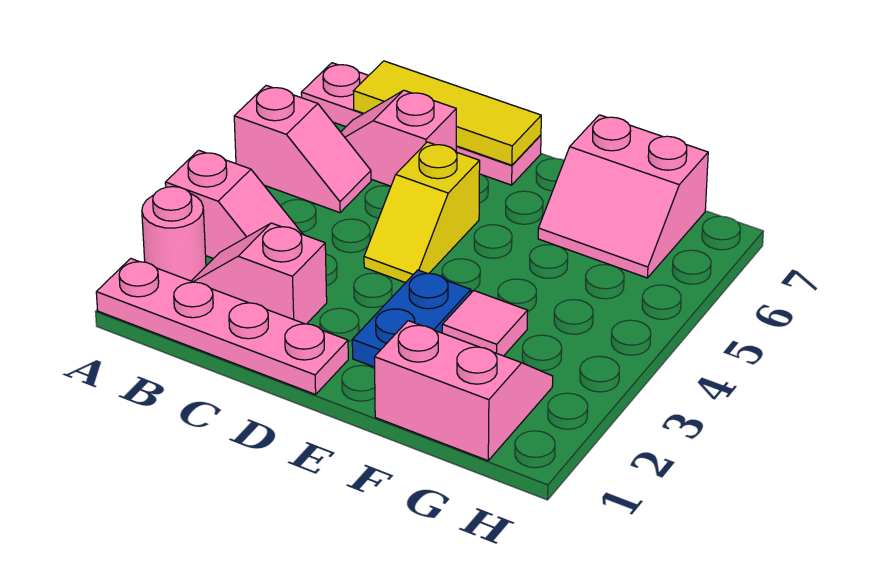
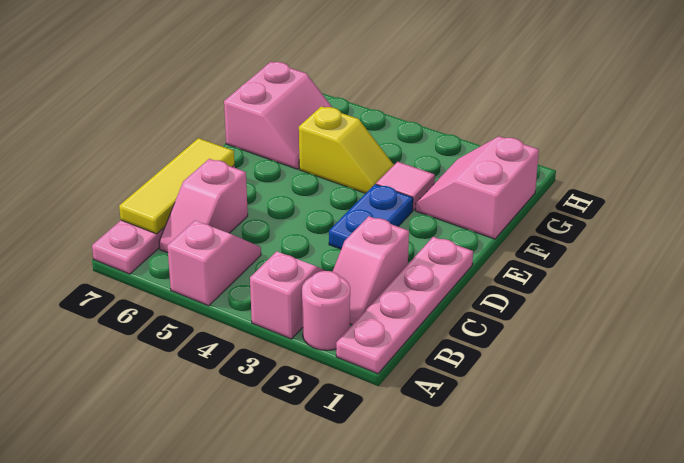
yellow 1x2 slope [364,142,480,283] -> yellow 1x2 slope moved to [299,106,394,193]
blue 1x2 plate [352,270,471,367] -> blue 1x2 plate turned to [329,184,413,249]

